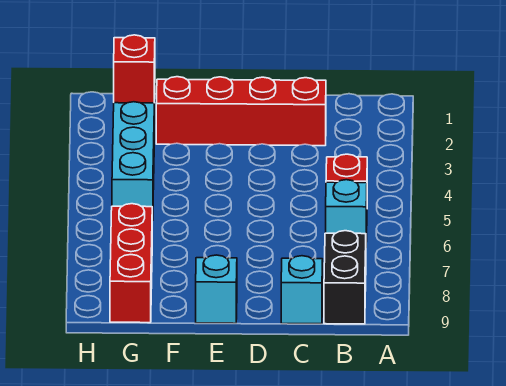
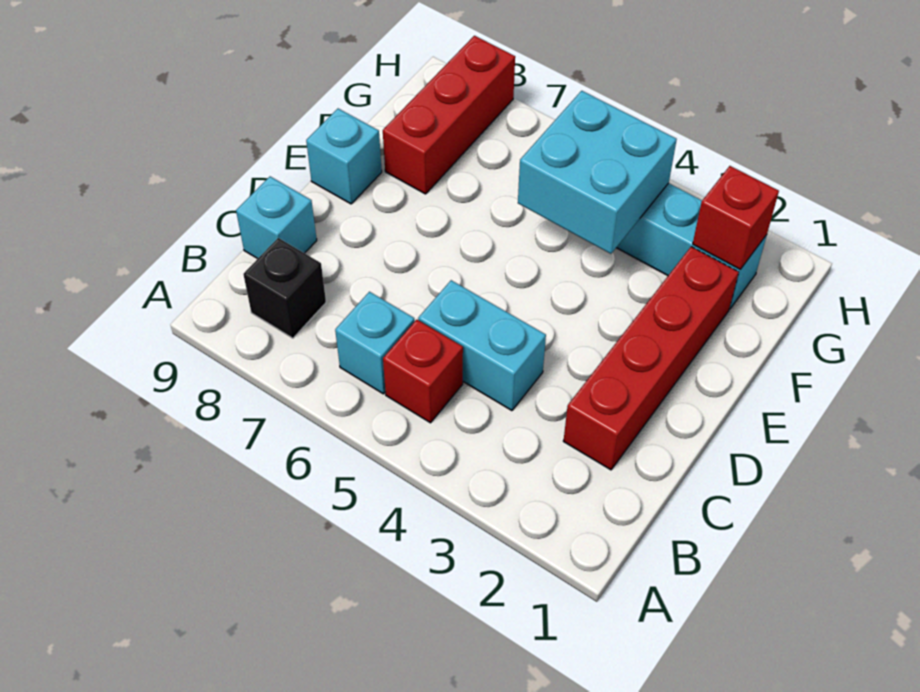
black 1x2 brick [324,231,366,324] -> black 1x1 brick [243,238,326,338]
none -> cyan 1x2 brick [418,280,546,411]
none -> cyan 2x2 brick [518,91,677,254]
red 1x3 brick [110,204,152,323] -> red 1x3 brick turned to [383,36,515,194]

